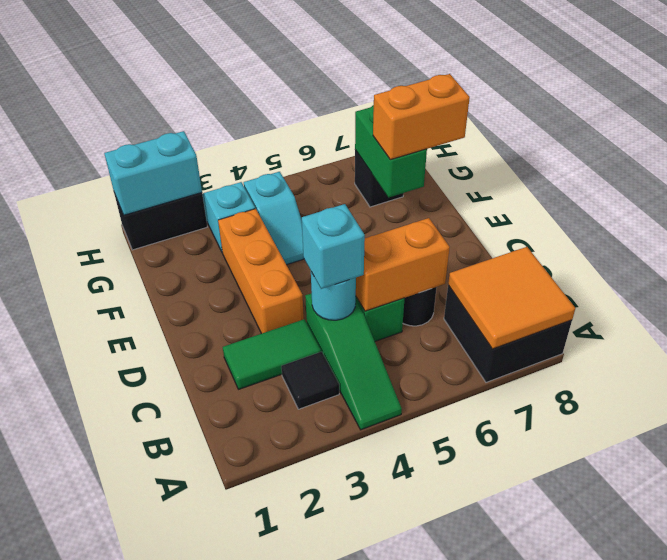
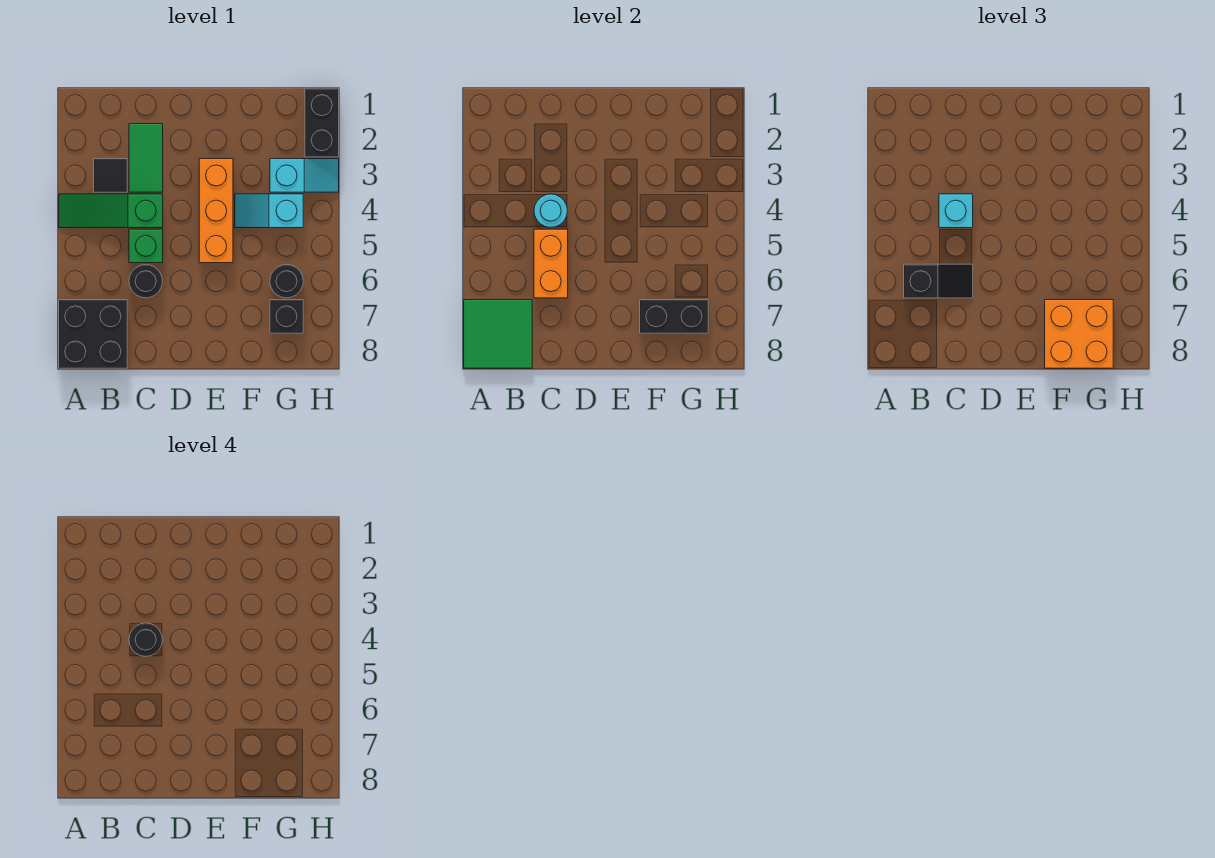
orange 2x2 tile [448,247,575,349] -> green 2x2 tile [464,300,532,368]
none -> black 1x2 slope [904,264,973,298]
none -> black 1x1 round brick [129,623,162,657]
orange 1x3 brick [218,209,304,334] -> orange 1x3 brick turned to [199,159,233,263]
green 1x2 brick [355,105,427,198] -> black 1x2 brick [640,300,708,333]
orange 1x2 brick [373,74,470,160] -> orange 2x2 brick [1045,300,1113,368]
none -> black 1x1 round brick [270,264,303,298]
cyan 1x2 brick [104,131,202,215] -> none

